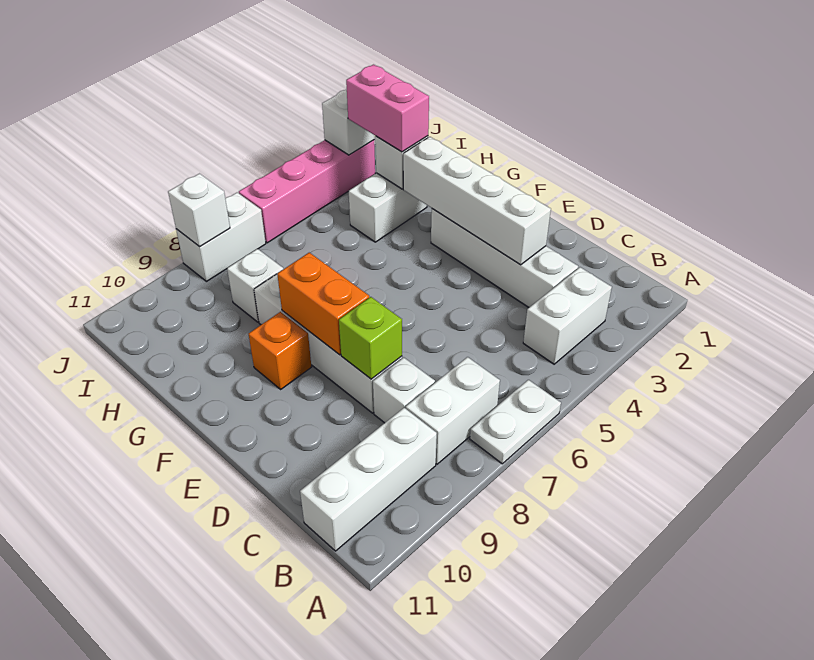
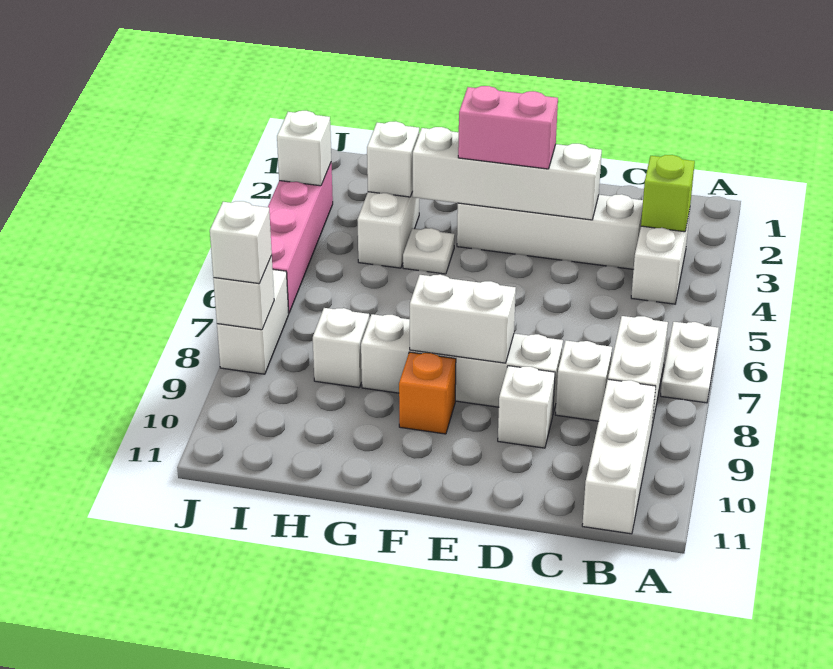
lime 1x1 brick [339,297,402,379] -> lime 1x1 brick moved to [641,155,695,232]
none -> white 1x1 brick [498,366,555,448]
orange 1x2 brick [277,253,369,355] -> white 1x2 brick [410,275,516,363]
none -> white 1x1 plate [403,228,455,274]
pink 1x2 brick [346,65,429,152] -> pink 1x2 brick moved to [458,86,558,169]
none -> white 1x1 brick [210,201,272,284]

